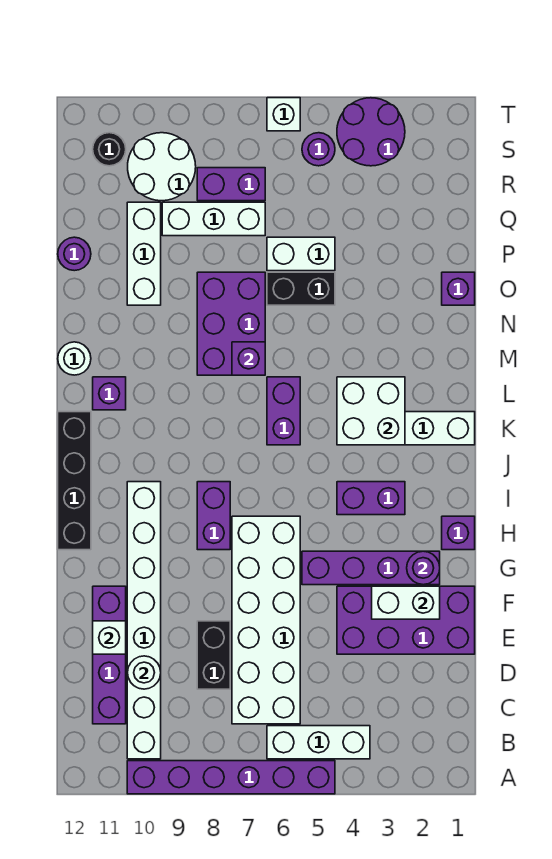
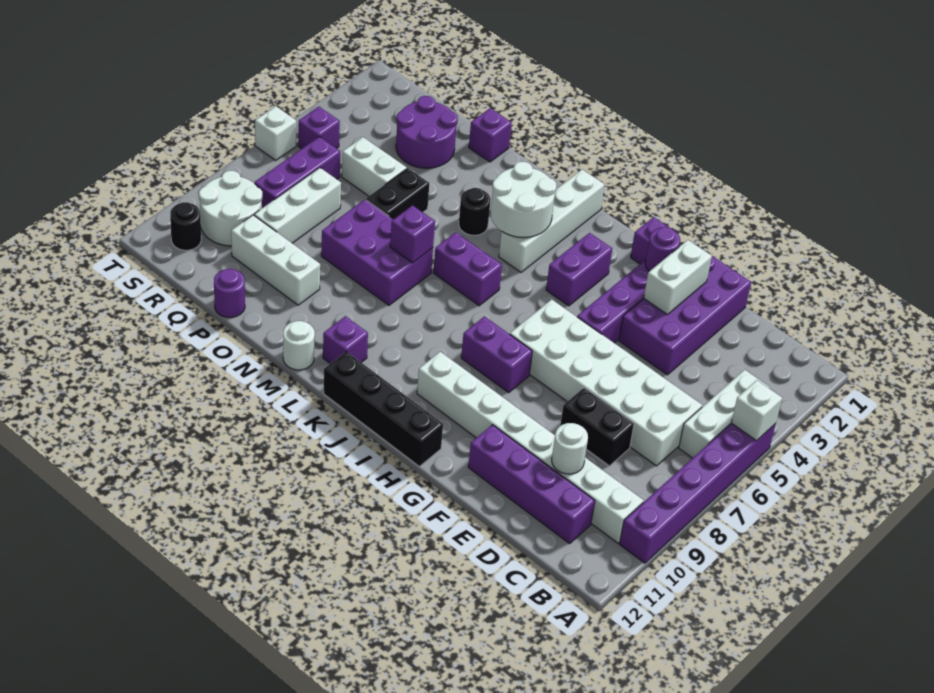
white 1x1 brick [93,621,126,654] -> white 1x1 brick moved to [731,380,782,441]
white 2x2 brick [337,377,405,445] -> white 2x2 round brick [491,162,556,238]
none -> black 1x1 round brick [459,188,490,235]
white 1x2 brick [267,237,335,271] -> white 1x2 brick turned to [342,137,407,196]
purple 1x2 brick [197,168,265,201] -> purple 1x3 brick [255,137,340,208]
purple 2x2 round brick [337,98,405,166] -> purple 2x2 round brick moved to [396,96,458,168]
purple 1x1 round brick [302,133,335,166] -> purple 1x1 brick [298,107,340,149]

